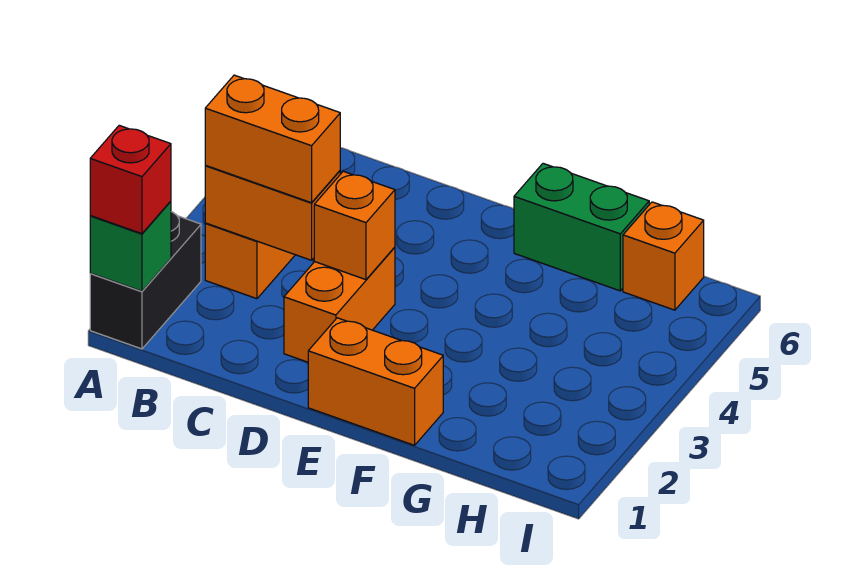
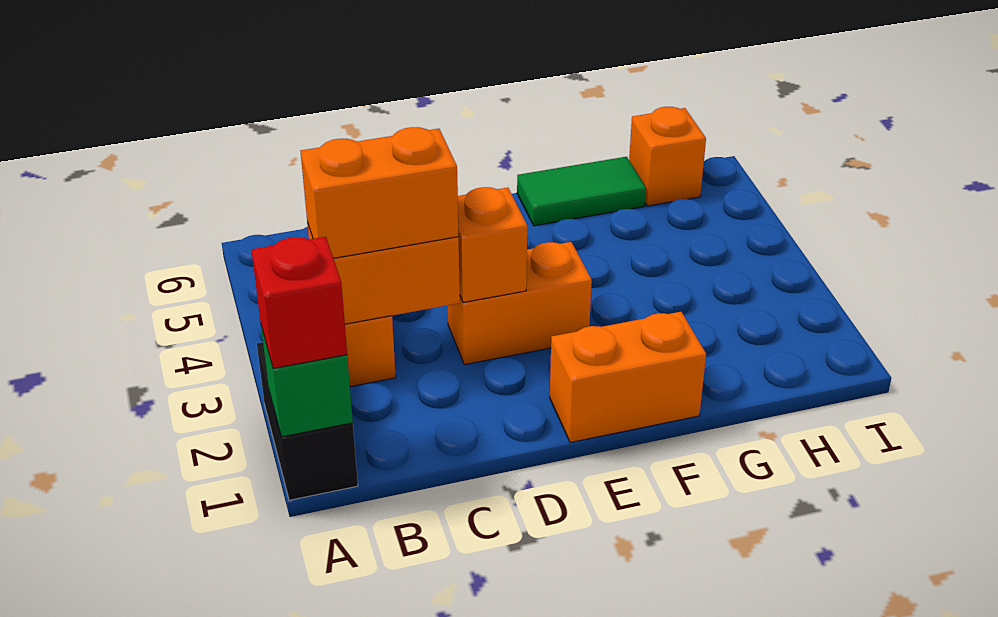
orange 1x2 brick [284,247,395,362] -> orange 1x2 brick turned to [447,242,592,365]
green 1x2 brick [514,163,649,291] -> green 1x2 tile [517,157,646,226]

